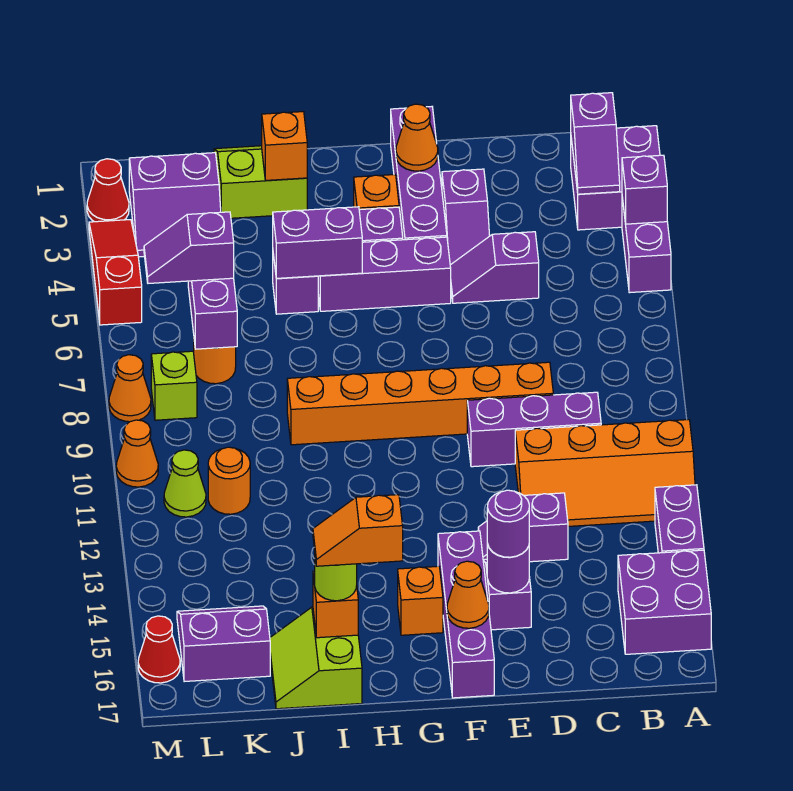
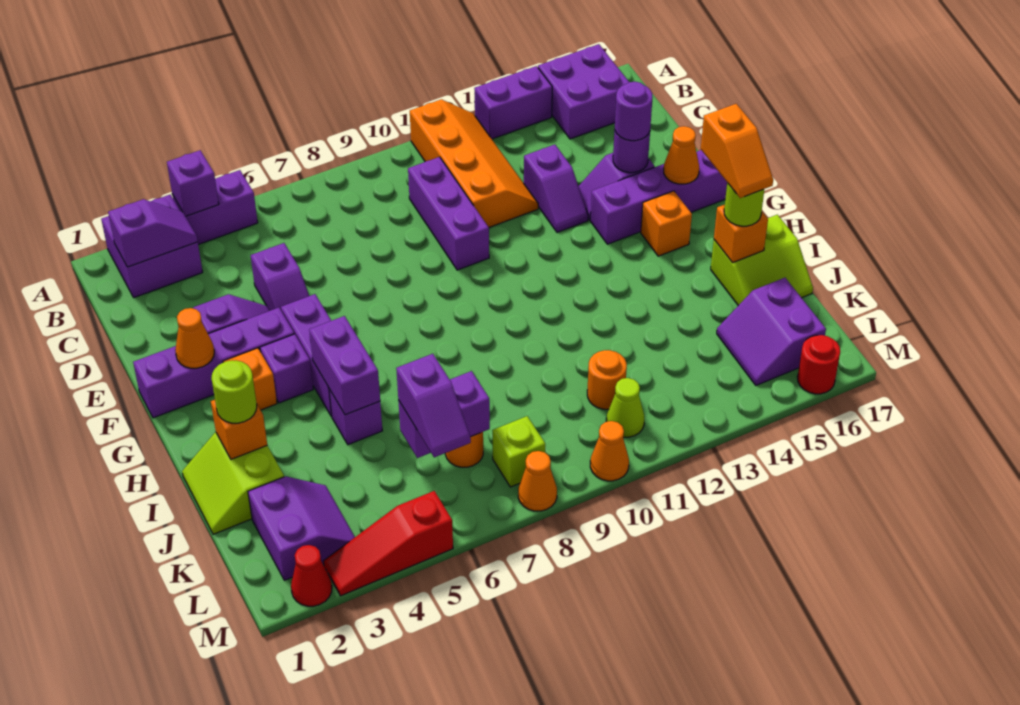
orange 1x6 brick [287,362,553,445] -> none
none -> lime 1x1 round brick [211,360,257,423]
red 1x1 cone [138,616,180,683] -> red 1x1 round brick [797,335,840,394]

